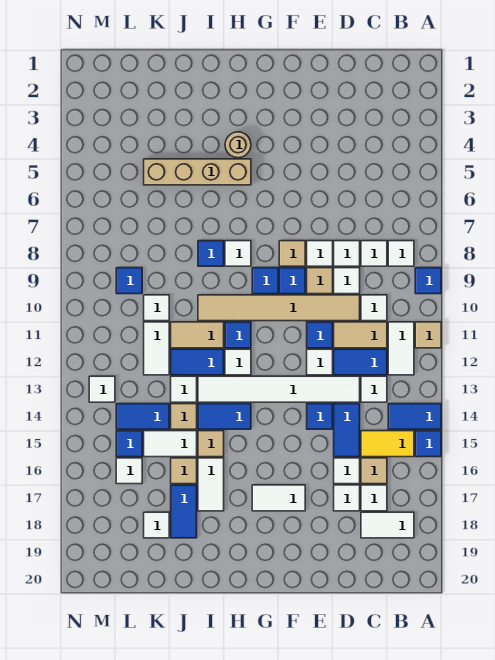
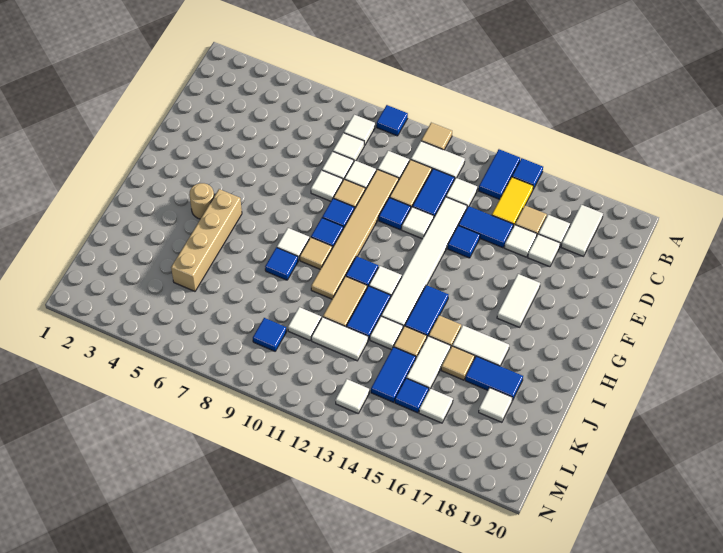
tan 1x1 tile [279,241,305,266] -> tan 1x1 tile moved to [300,237,332,269]

